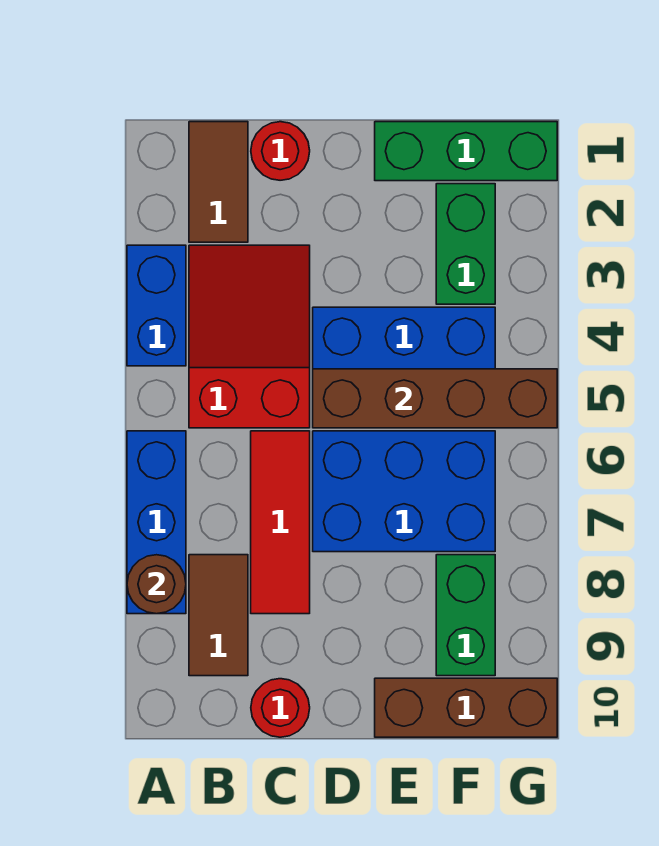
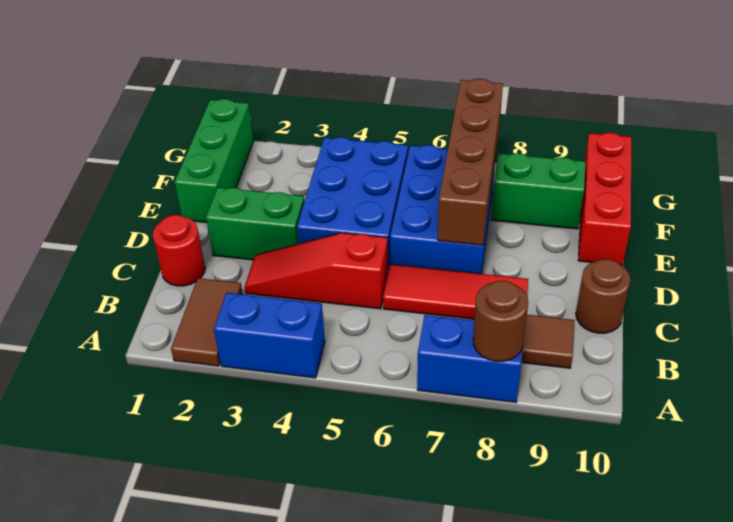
blue 1x3 brick [127,431,186,614] -> blue 1x2 brick [417,315,523,402]
brown 1x2 tile [189,122,248,242] -> brown 1x2 tile turned to [171,278,243,366]
red 2x3 slope [189,245,310,428] -> red 1x3 slope [245,233,388,309]
red 1x1 round brick [251,679,310,737] -> brown 1x1 round brick [576,259,631,333]
brown 1x4 brick [313,369,557,428] -> brown 1x4 brick moved to [438,79,503,245]
brown 1x3 brick [375,678,557,737] -> red 1x3 brick [578,133,631,265]
green 1x2 brick [436,184,495,304] -> green 1x2 brick moved to [206,188,304,260]

